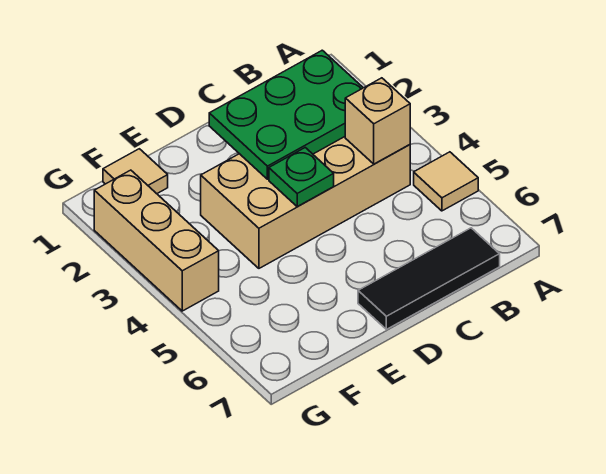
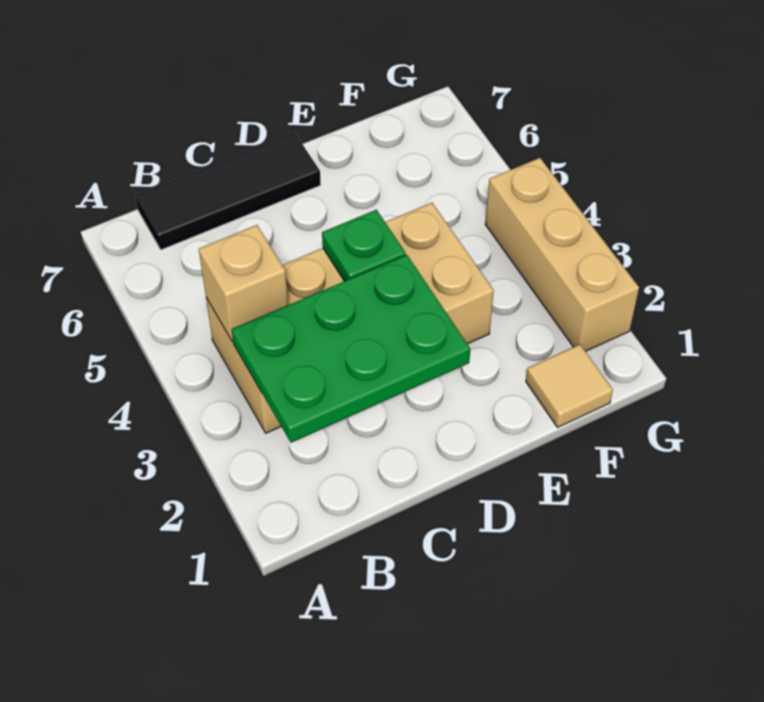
tan 1x1 tile [414,152,478,211] -> none

